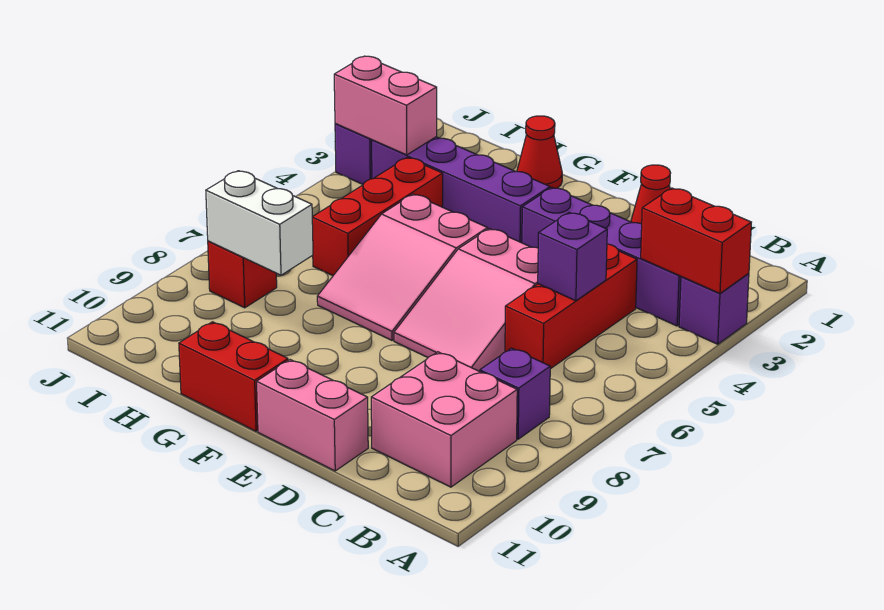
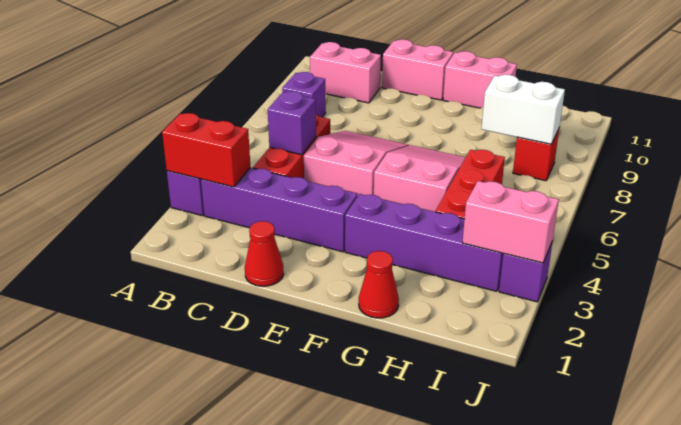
pink 2x2 brick [371,352,517,487] -> pink 1x2 brick [310,42,381,103]
red 1x2 brick [179,322,288,431] -> pink 1x2 brick [443,51,517,108]

